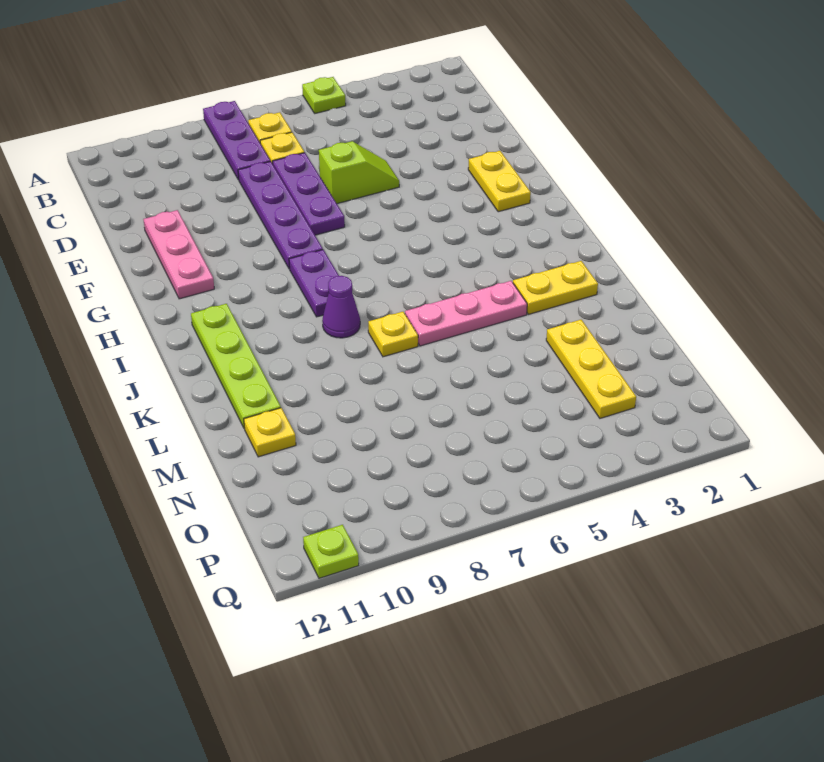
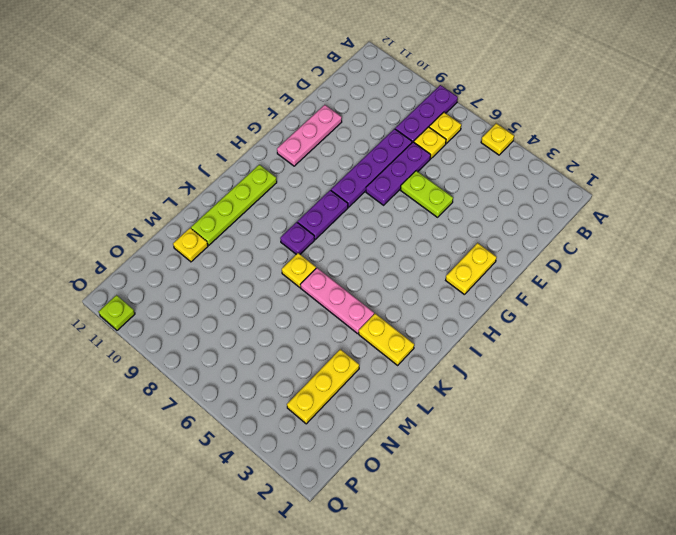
lime 1x1 plate [302,77,346,113] -> yellow 1x1 plate [481,123,514,155]
lime 1x2 slope [319,141,399,204] -> lime 1x2 plate [401,171,453,217]
purple 1x1 cone [322,276,360,338] -> purple 1x1 plate [280,222,315,254]

